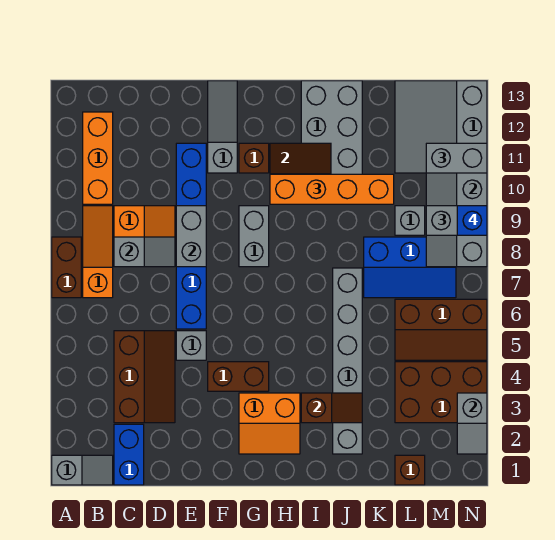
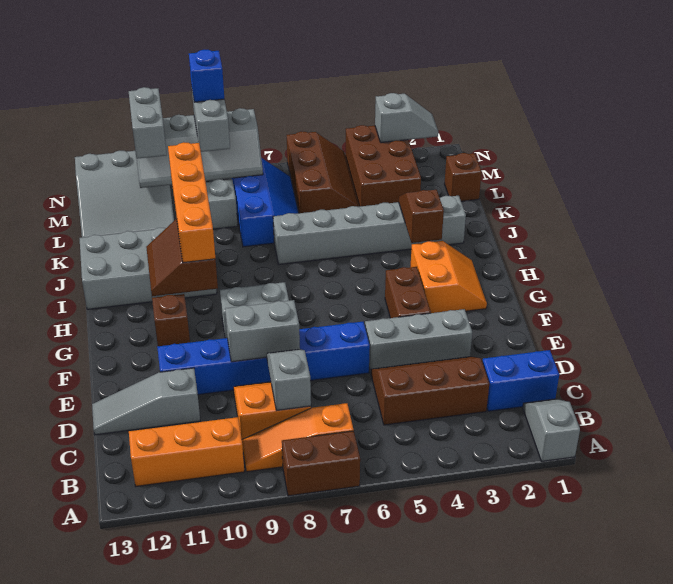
grey 1x1 brick [176,331,206,360] -> grey 1x3 brick [365,309,472,372]
grey 1x3 slope [208,81,237,173] -> grey 1x3 slope moved to [92,368,200,435]

